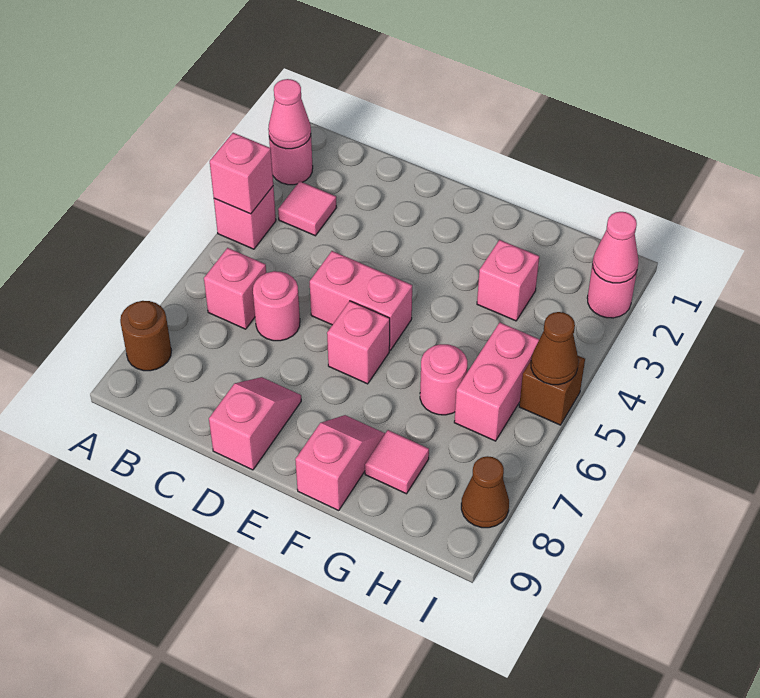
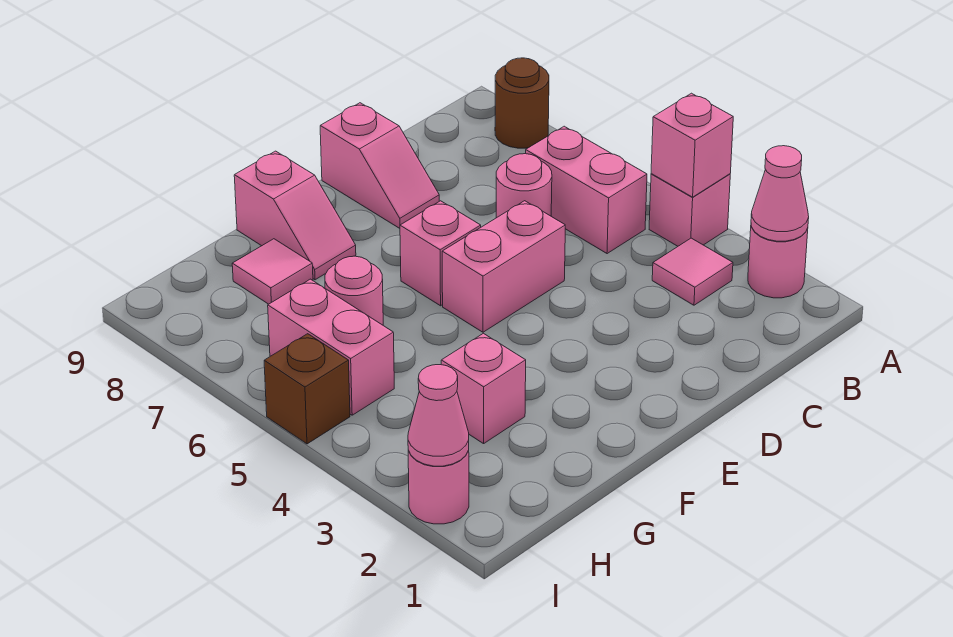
pink 1x1 brick [204,248,266,329] -> pink 1x2 brick [526,126,647,254]
brown 1x1 cone [531,312,578,385] -> none
brown 1x1 cone [461,456,509,528] -> none

